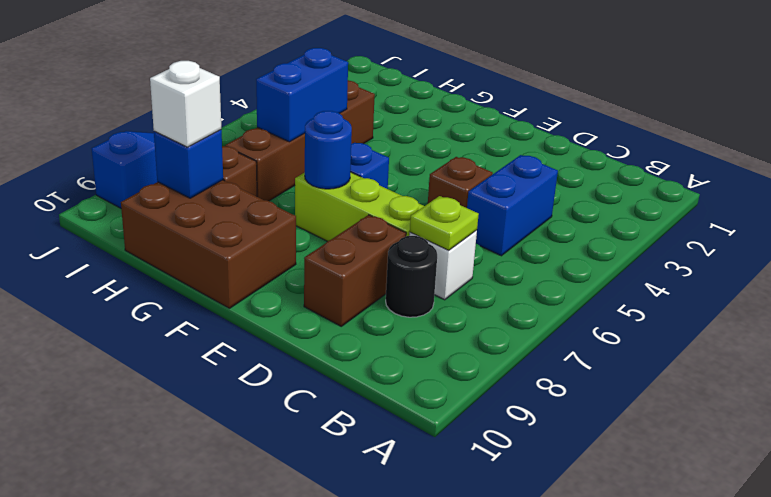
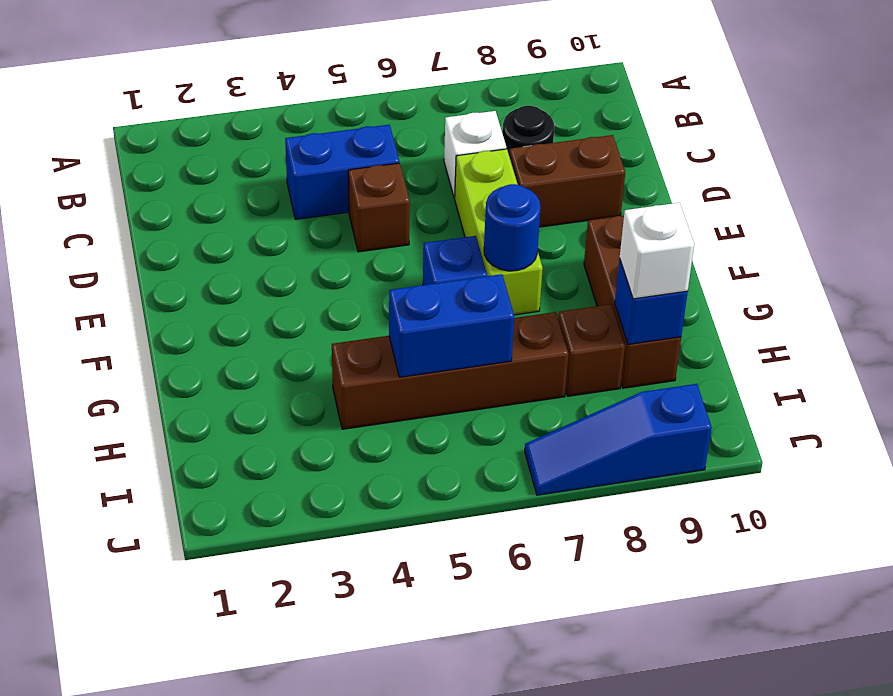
lime 1x1 plate [410,196,479,250] -> none
brown 2x3 brick [121,180,296,308] -> brown 1x3 brick [584,216,681,388]

